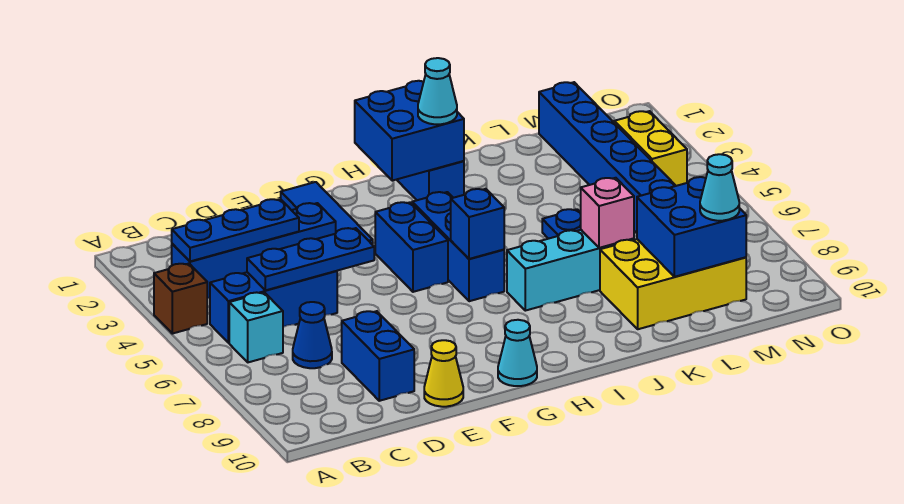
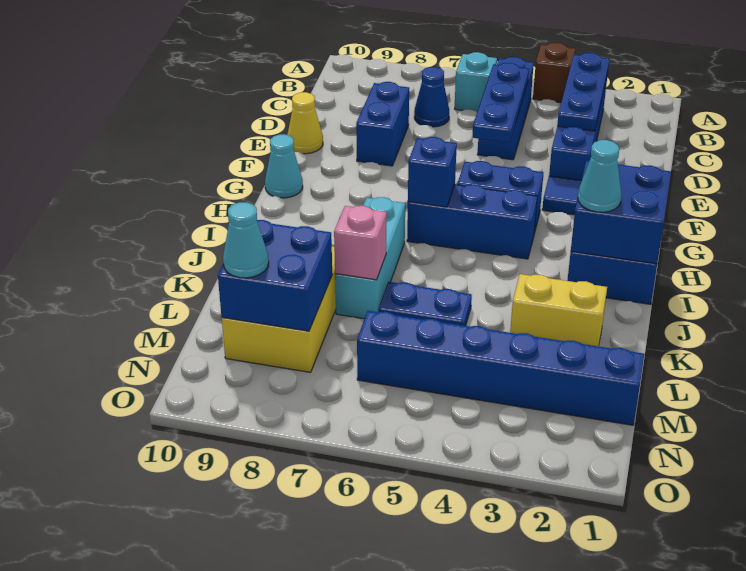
blue 1x2 brick [342,311,414,401] -> blue 1x2 brick turned to [356,82,409,166]
yellow 1x2 brick [614,111,687,186] -> yellow 1x2 brick moved to [510,274,607,346]

